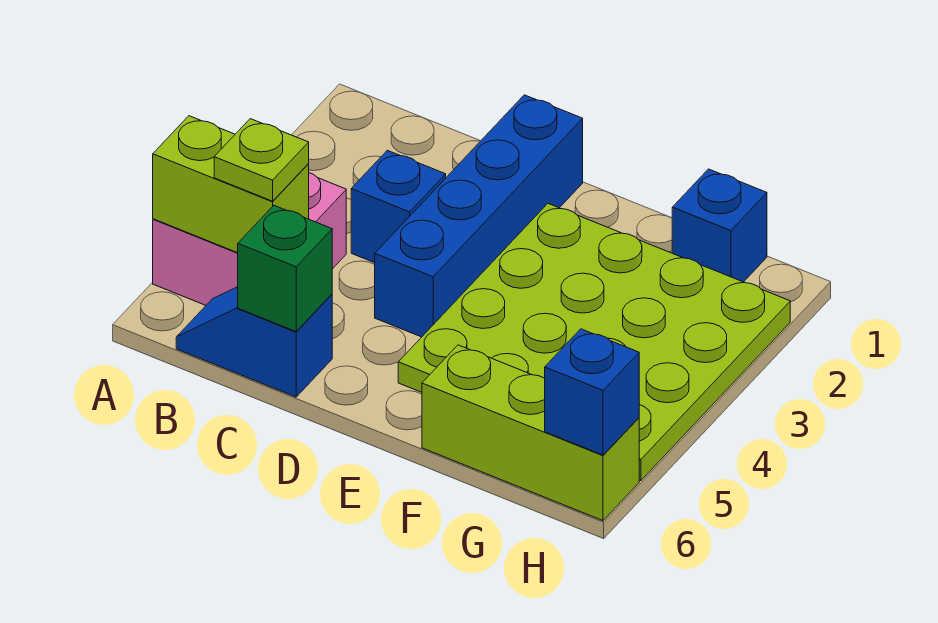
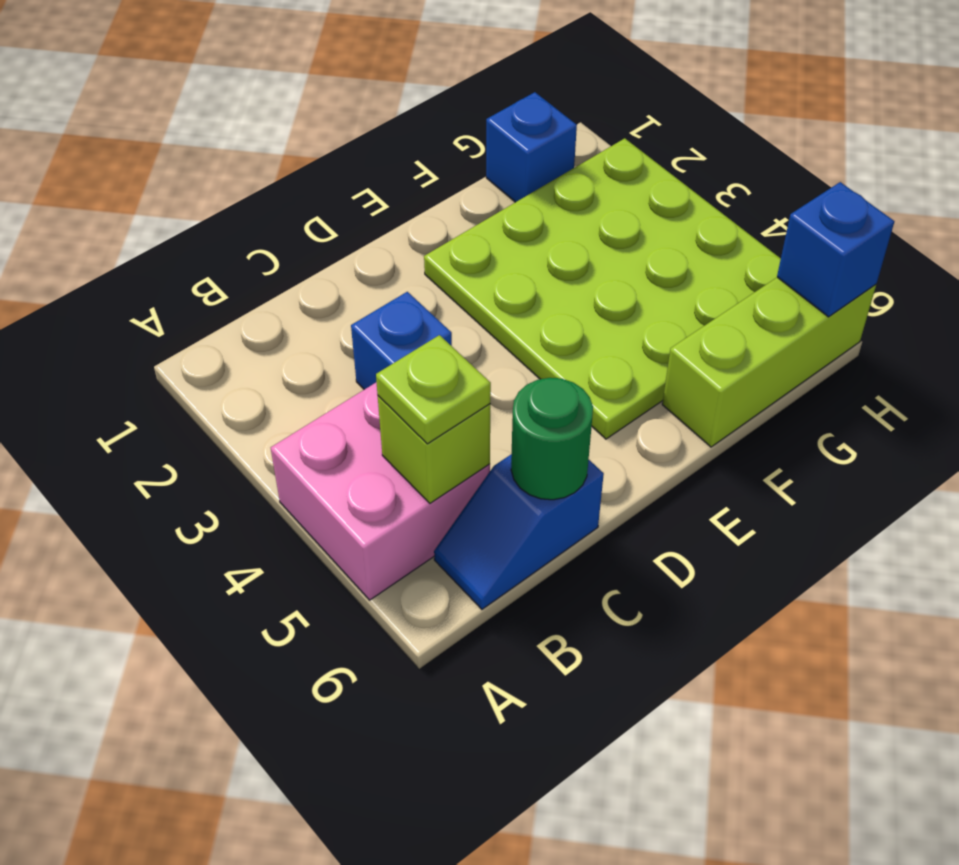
lime 1x2 brick [153,116,309,253] -> lime 1x1 brick [378,396,490,503]
green 1x1 brick [238,205,332,331] -> green 1x1 round brick [511,378,593,500]
blue 1x4 brick [375,95,583,337] -> none

